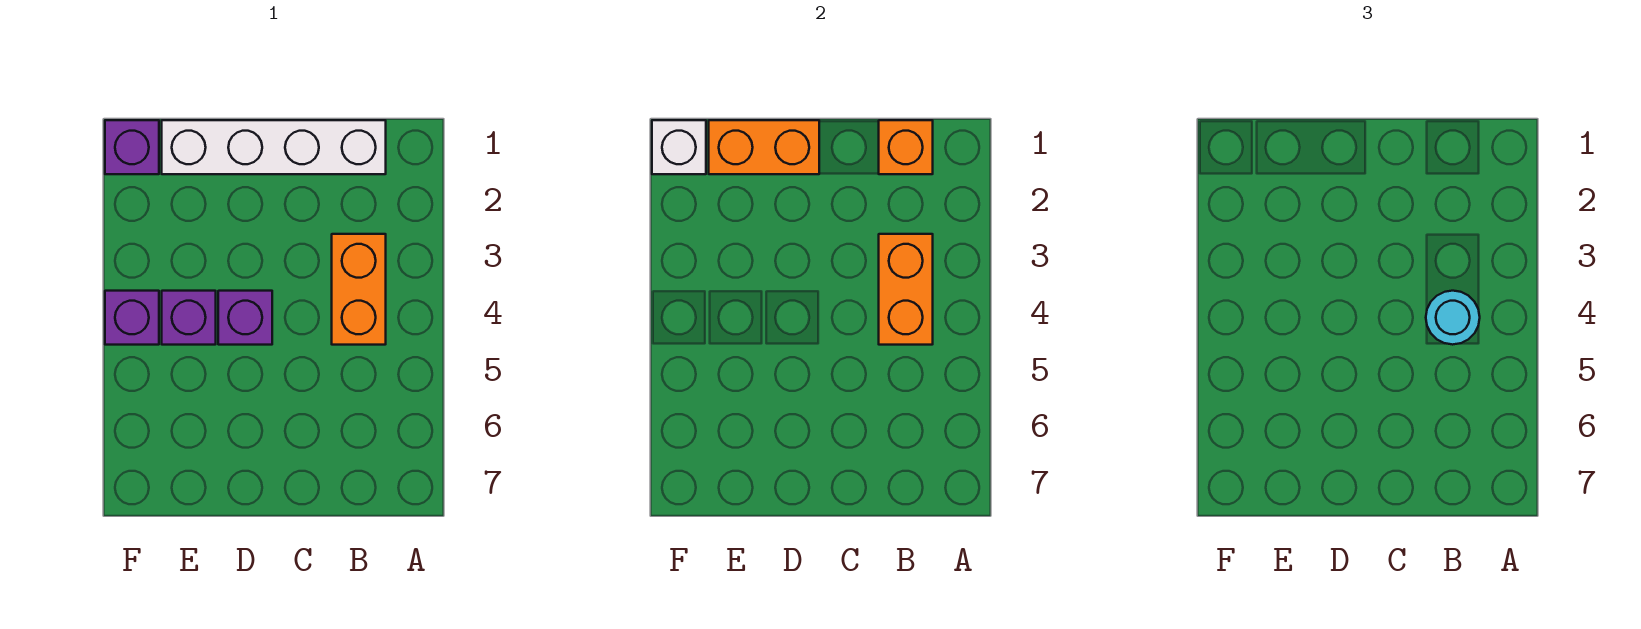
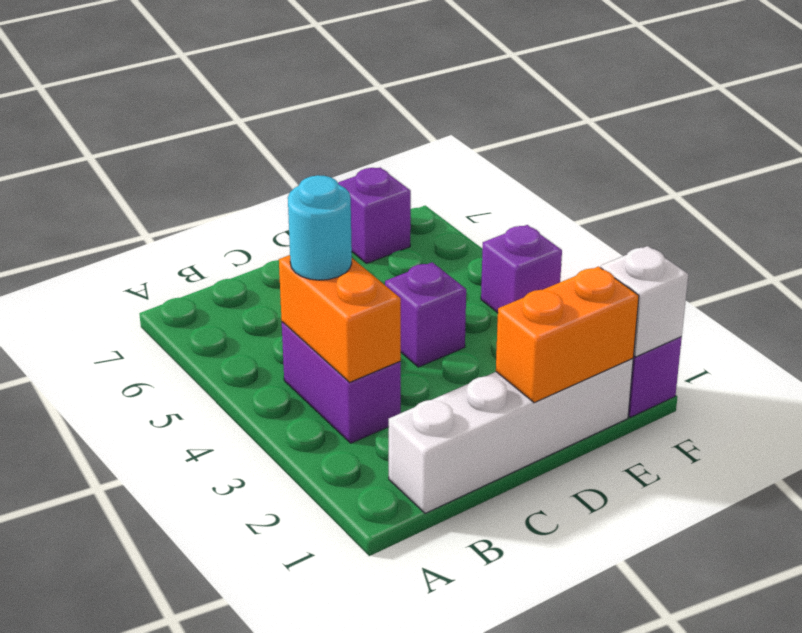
orange 1x1 brick [879,120,933,174] -> none
orange 1x2 brick [332,234,386,345] -> purple 1x2 brick [282,322,401,443]
purple 1x1 brick [162,291,216,345] -> purple 1x1 brick moved to [338,168,411,264]

